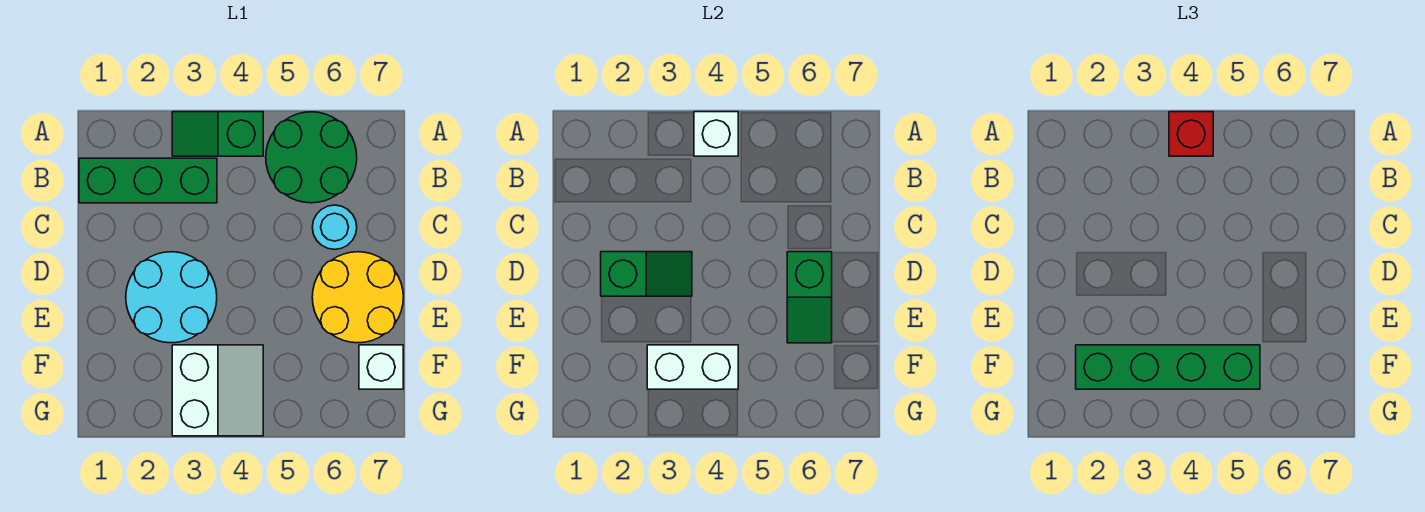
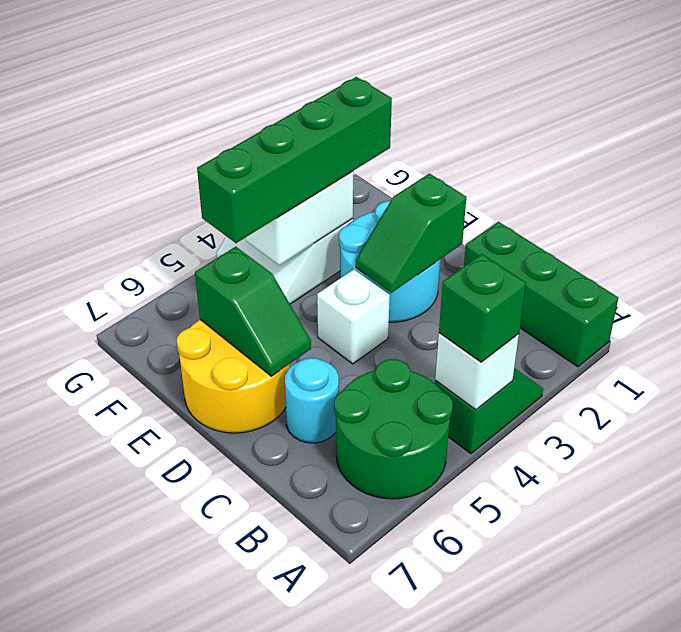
red 1x1 brick [1169,112,1213,156] -> green 1x1 brick [439,254,526,362]
green 1x3 brick [79,158,217,203] -> green 1x3 brick turned to [464,222,618,367]
green 1x2 slope [787,252,832,343] -> green 1x2 slope turned to [195,247,311,376]
white 1x1 brick [359,345,403,389] -> white 1x1 brick moved to [317,270,390,364]

